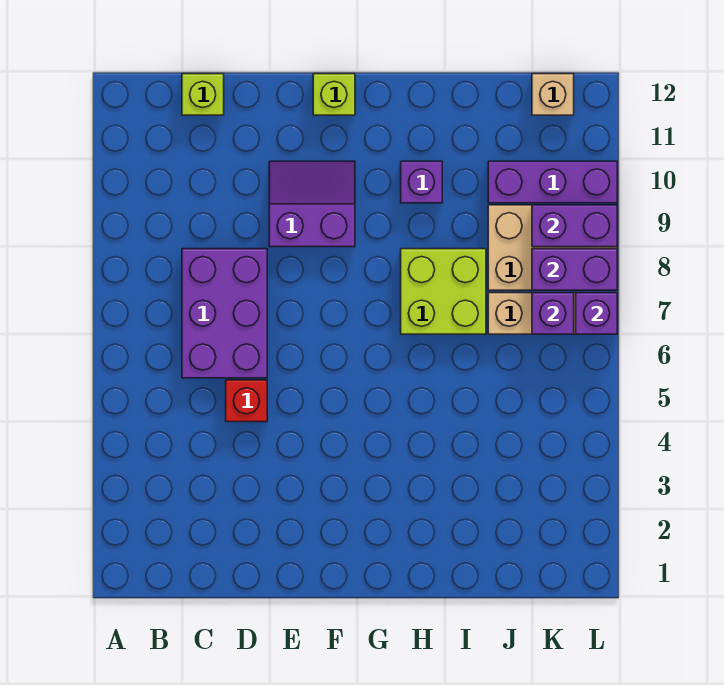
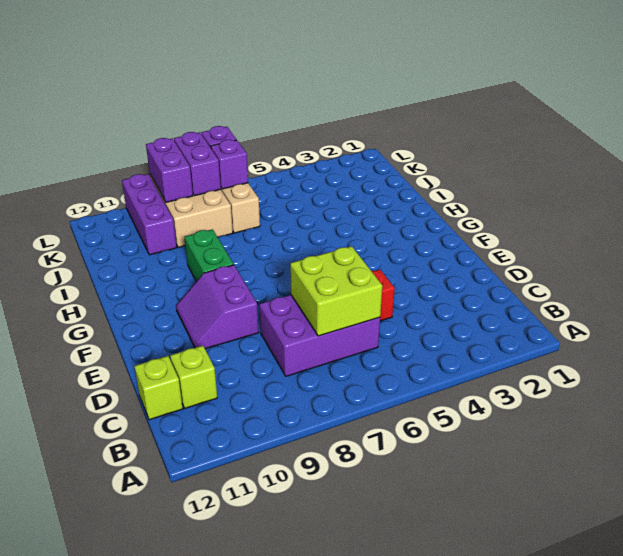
lime 1x1 brick [313,74,355,115] -> lime 1x1 brick moved to [170,346,217,408]
none -> green 1x2 brick [185,229,234,281]
lime 2x2 brick [401,249,486,334] -> lime 2x2 brick moved to [290,246,382,336]
purple 1x1 brick [401,161,442,203] -> none
tan 1x1 brick [532,74,574,115] -> none

